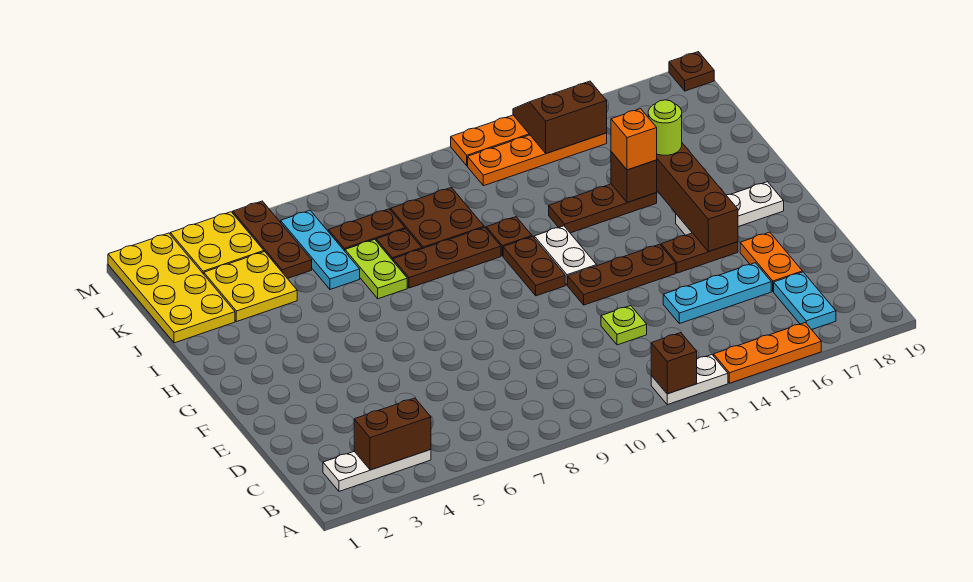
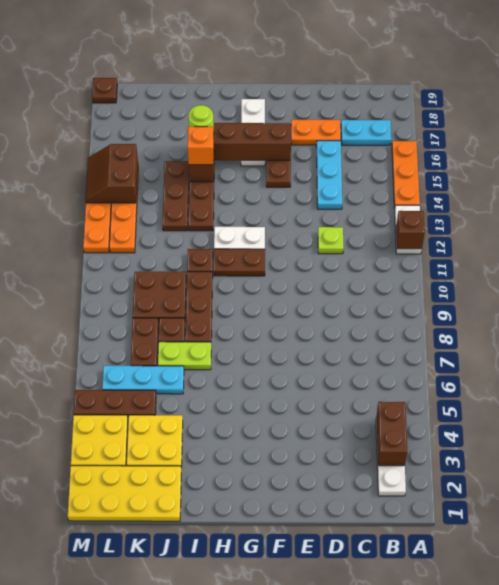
brown 1x3 plate [568,244,676,305] -> brown 1x3 plate moved to [162,161,189,231]

